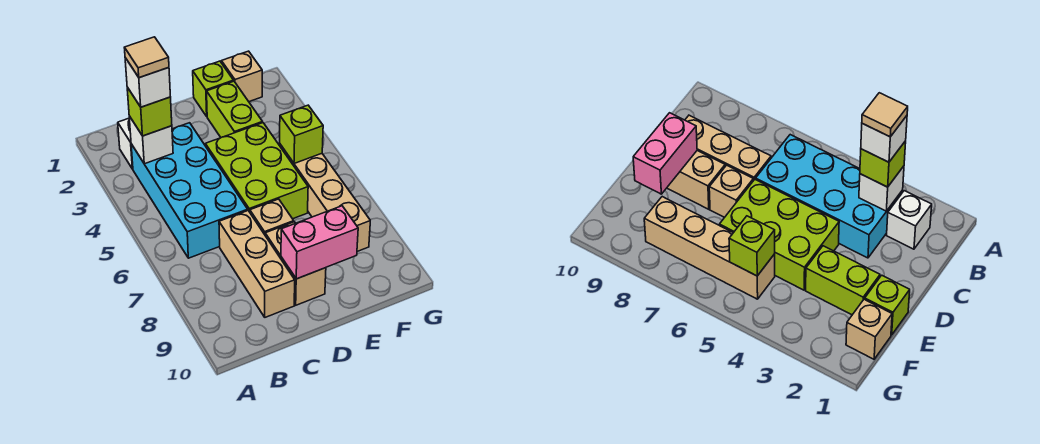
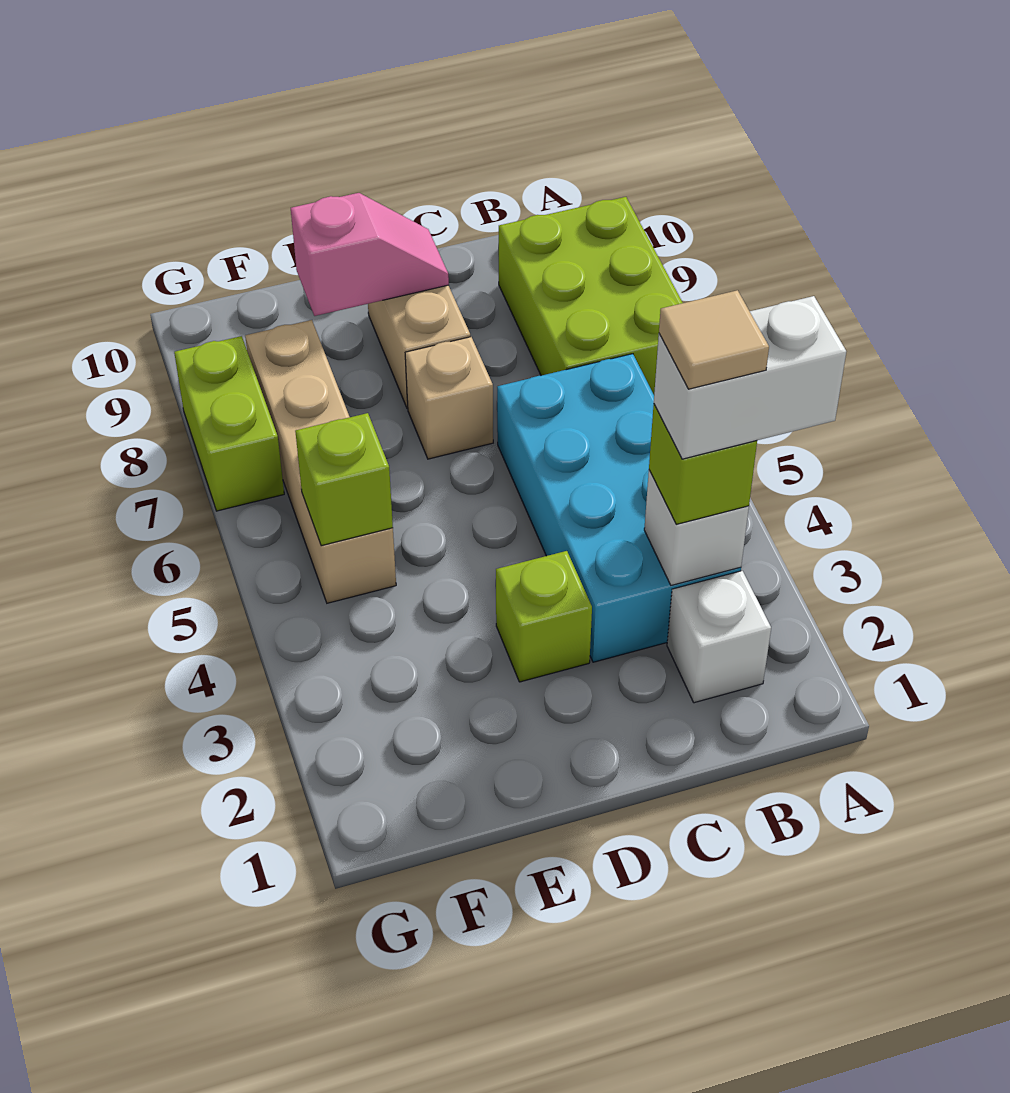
white 1x1 brick [125,58,170,107] -> white 1x2 brick [654,296,846,459]
tan 1x3 brick [219,211,295,317] -> none
lime 2x3 brick [205,123,308,219] -> lime 2x3 brick moved to [499,197,683,394]
pink 1x2 brick [281,206,358,279] -> pink 1x2 slope [291,193,449,316]
lime 1x1 brick [193,61,234,116] -> lime 1x1 brick moved to [496,551,592,682]
lime 1x2 brick [207,81,263,138] -> lime 1x2 brick moved to [174,336,284,511]
tan 1x1 brick [221,51,262,102] -> none

